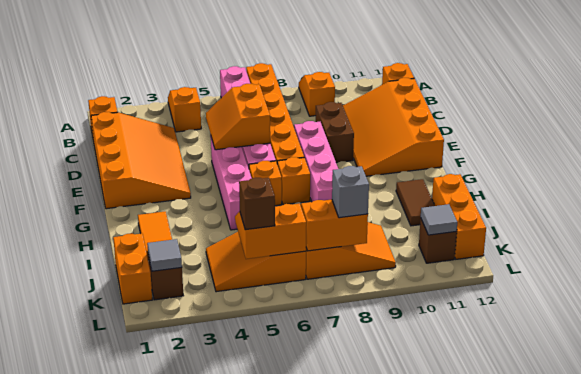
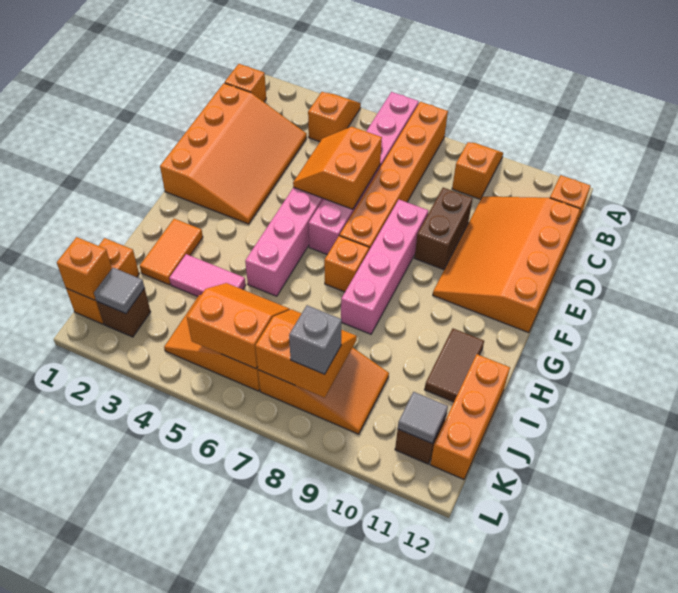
orange 1x1 brick [249,161,282,206] -> orange 1x1 brick moved to [57,237,112,300]
none -> pink 1x2 tile [169,254,246,297]
brown 1x1 brick [239,178,275,230] -> none

